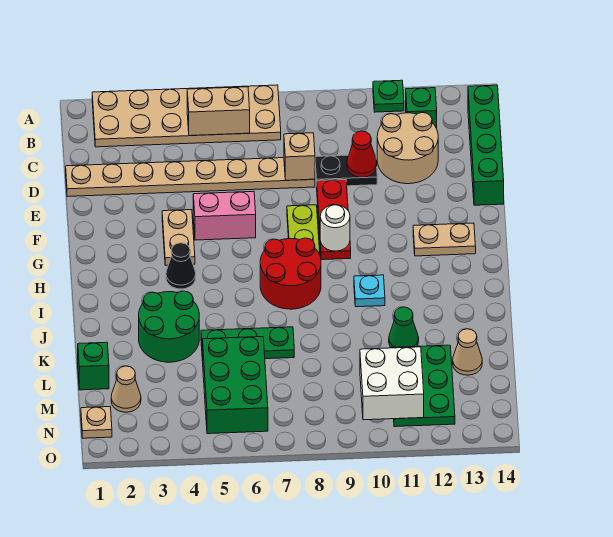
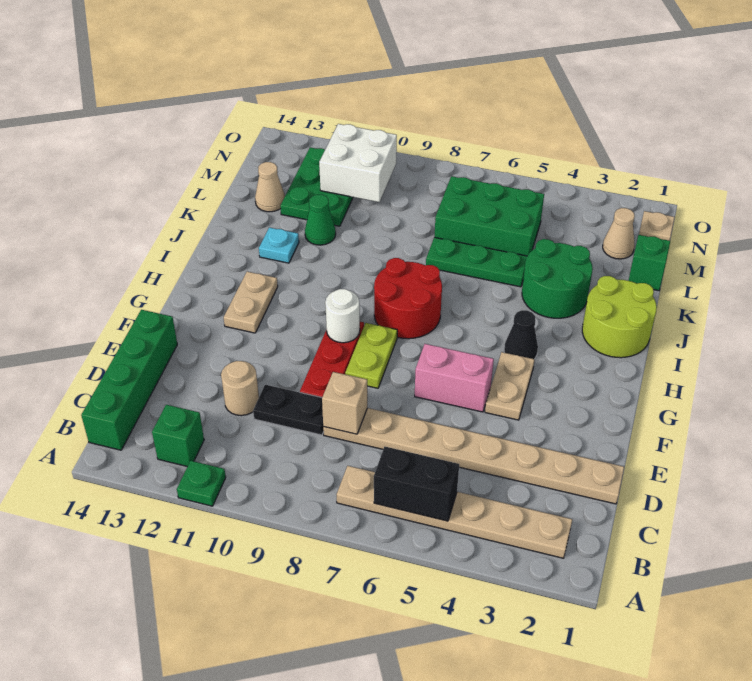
tan 2x6 plate [92,85,281,147] -> tan 1x6 plate [337,466,572,558]
tan 1x2 brick [187,87,250,136] -> black 1x2 brick [374,447,459,521]
tan 2x2 round brick [377,113,438,184] -> tan 1x1 round brick [221,361,259,416]
red 1x1 cone [347,131,377,177] -> none
tan 1x2 plate [413,223,476,256] -> tan 1x2 plate turned to [224,272,278,333]
none -> lime 2x2 round brick [582,276,657,358]
cyan 1x1 plate [354,275,385,307] -> cyan 1x1 plate moved to [259,227,299,263]
green 2x3 brick [202,337,268,434] -> green 2x3 brick turned to [435,176,544,256]

